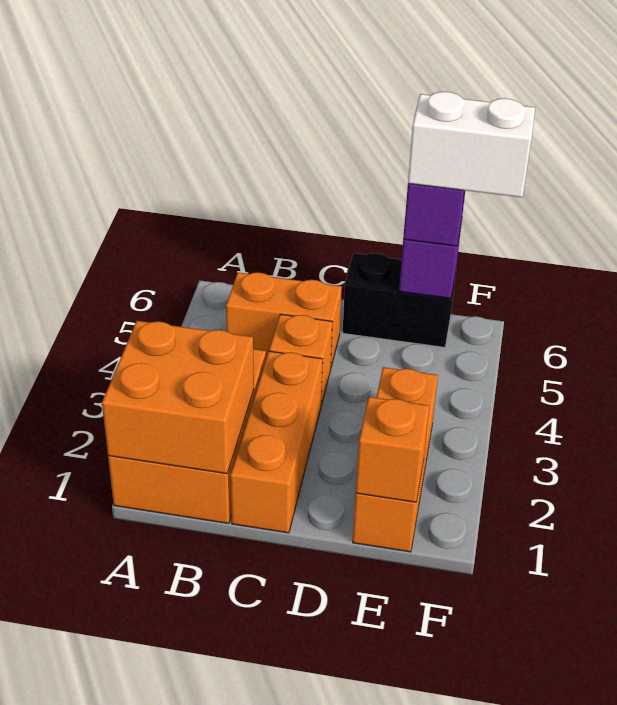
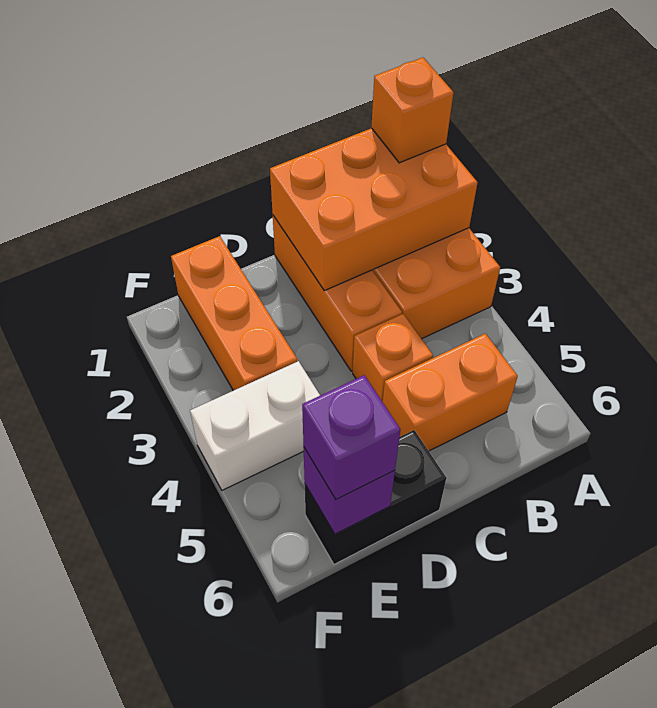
orange 2x2 brick [102,321,254,474] -> orange 2x3 brick [270,128,478,291]
orange 1x1 brick [356,397,429,502] -> orange 1x1 brick moved to [371,58,454,163]
white 1x2 brick [408,92,535,197] -> white 1x2 brick moved to [190,361,320,490]

